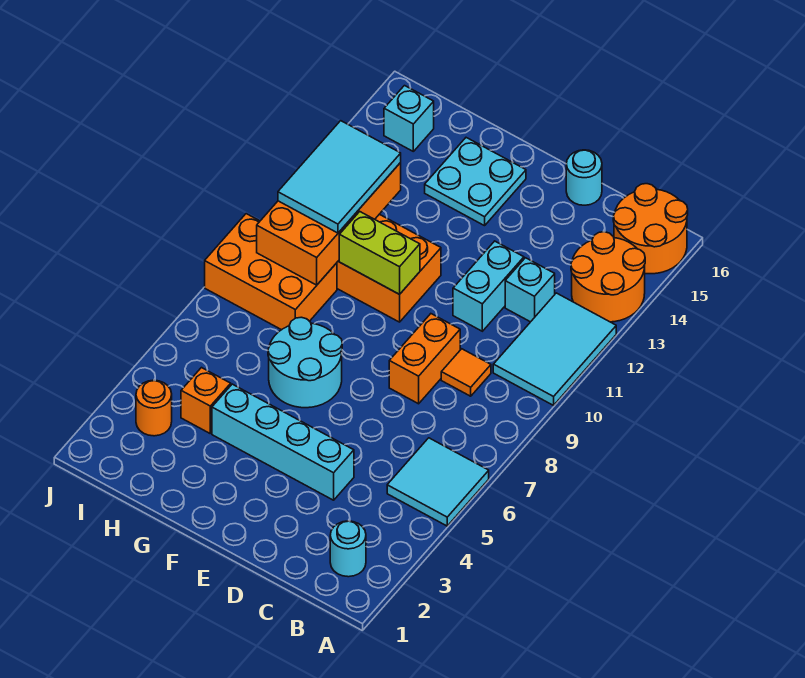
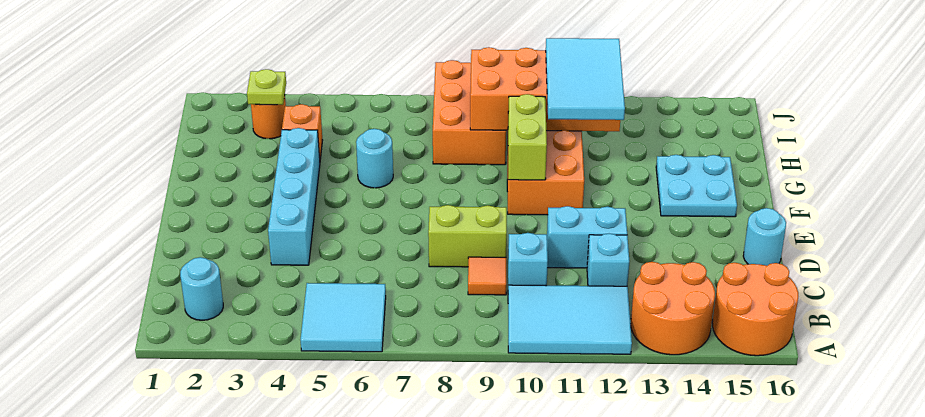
orange 1x2 brick [389,314,460,404] -> lime 1x2 brick [428,205,507,267]
cyan 2x2 round brick [268,317,342,408] -> cyan 1x1 round brick [356,129,393,188]
cyan 2x3 tile [278,121,401,233] -> cyan 2x3 tile turned to [546,38,625,120]
none -> lime 1x1 plate [247,69,286,105]
cyan 1x1 brick [384,86,434,151] -> cyan 1x1 brick moved to [508,233,548,286]

